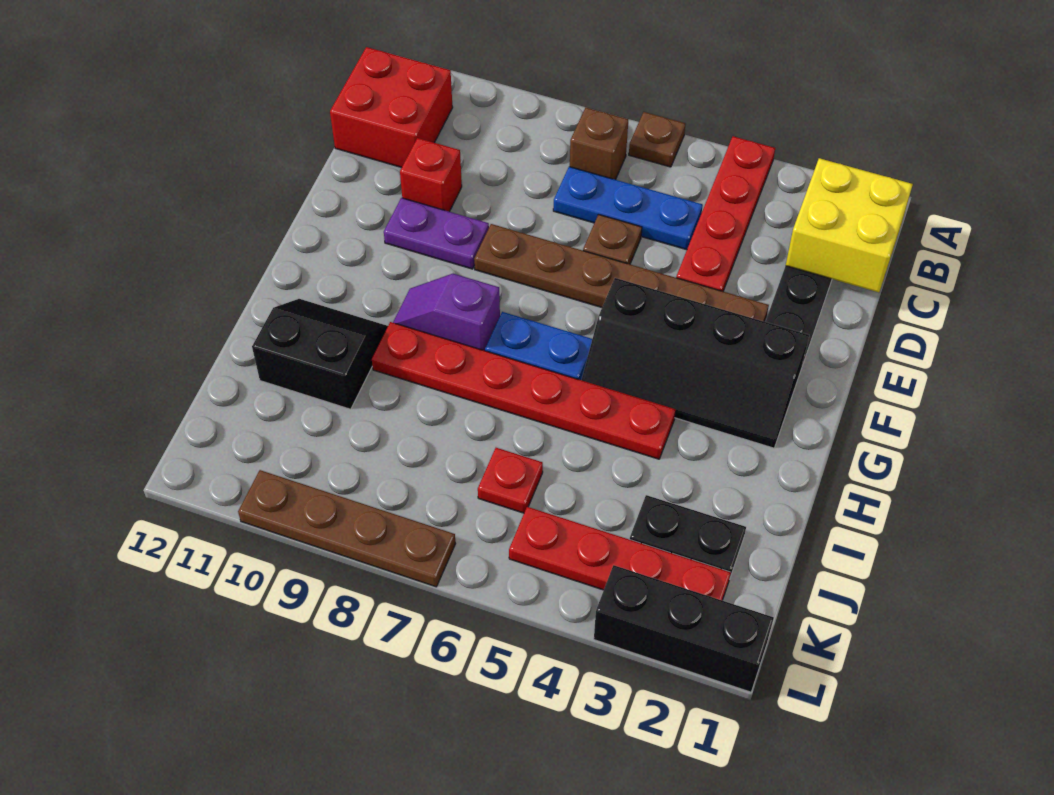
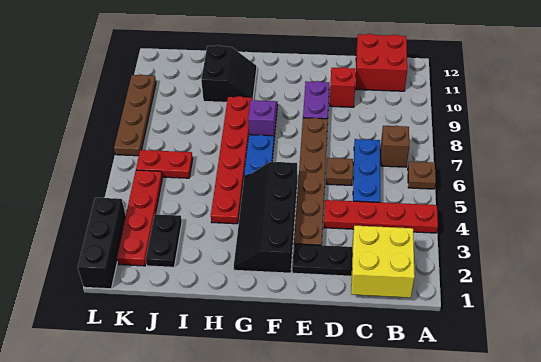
red 1x1 plate [478,448,543,513] -> red 1x2 plate [136,150,193,178]

